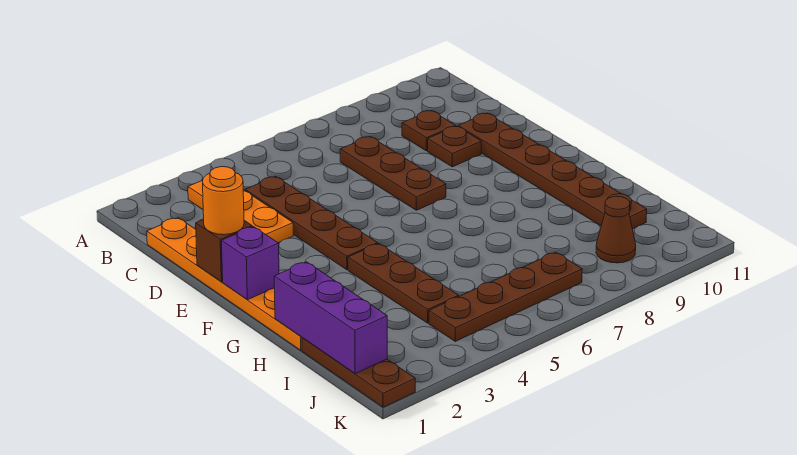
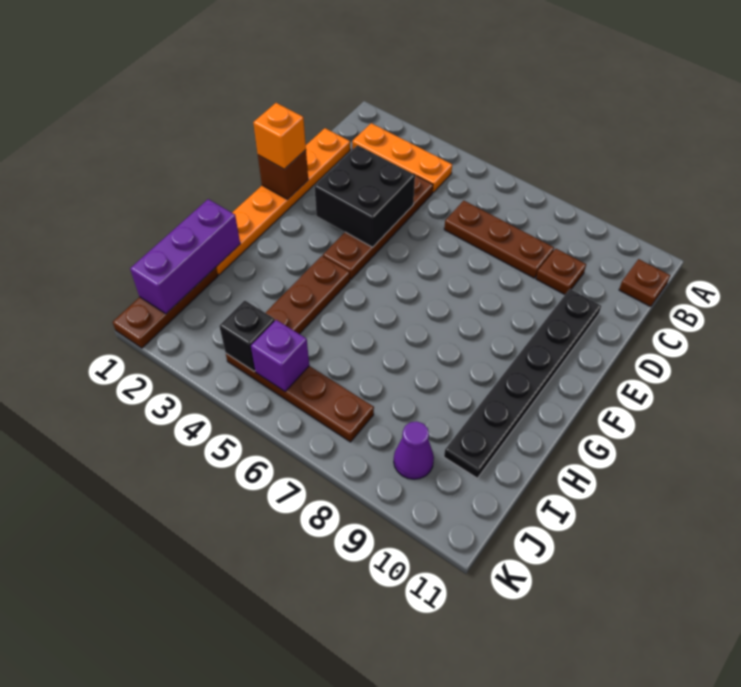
orange 1x3 plate [188,181,293,243] -> orange 1x3 plate turned to [352,123,452,192]
brown 1x3 plate [340,137,446,210] -> brown 1x3 plate turned to [444,201,554,278]
none -> black 2x2 brick [314,145,415,247]
brown 1x1 plate [428,126,481,167] -> brown 1x1 plate moved to [619,259,670,307]
brown 1x6 plate [458,113,647,229] -> black 1x6 plate [444,289,601,478]
orange 1x1 round brick [203,167,244,235] -> orange 1x1 brick [253,103,306,169]
purple 1x1 brick [222,227,279,300] -> purple 1x1 brick moved to [251,320,309,391]
none -> black 1x1 brick [219,301,275,371]
brown 1x1 cone [596,196,636,263] -> purple 1x1 cone [394,421,434,479]

